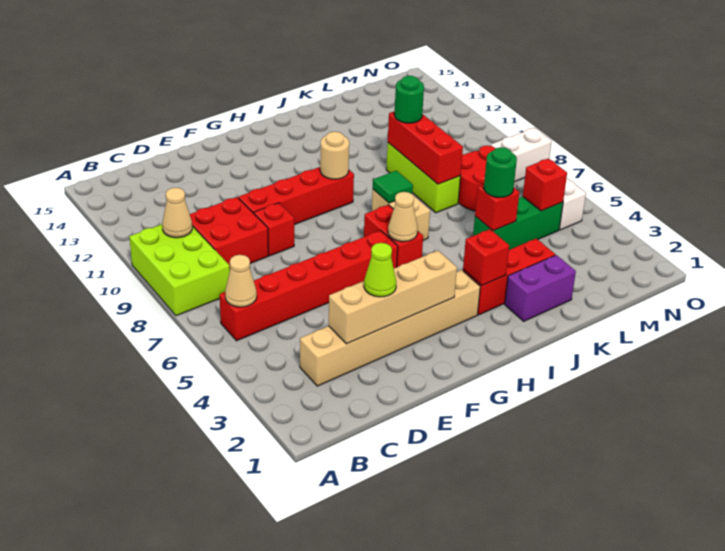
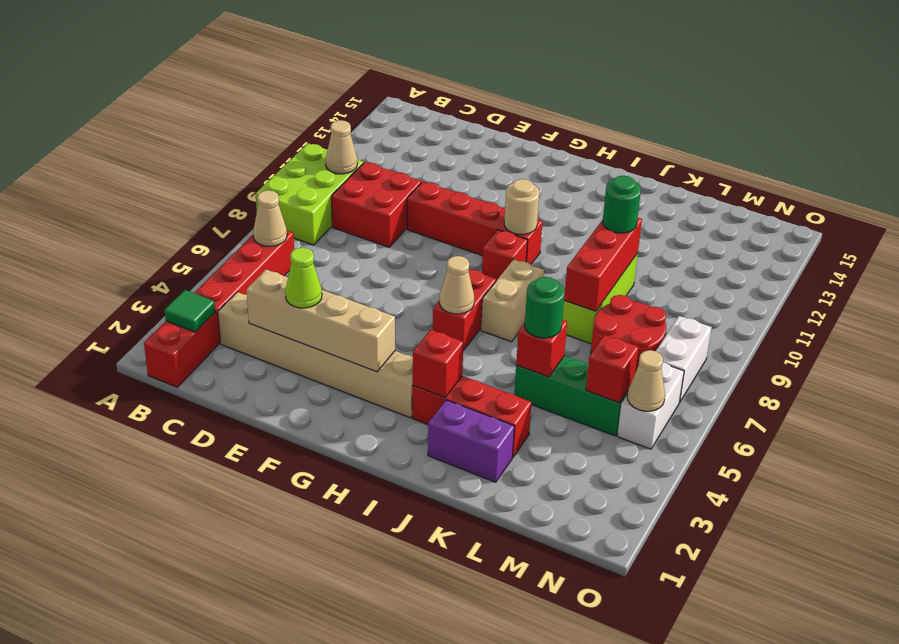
red 1x6 brick [220,230,398,341] -> red 1x6 brick turned to [144,230,294,387]
red 1x1 brick [254,203,294,256] -> red 1x1 brick moved to [482,230,528,281]
green 1x1 tile [373,171,413,203] -> green 1x1 tile moved to [164,290,215,332]
none -> tan 1x1 cone [627,350,665,411]
white 1x2 brick [491,128,552,182] -> white 1x2 brick turned to [656,316,712,402]

